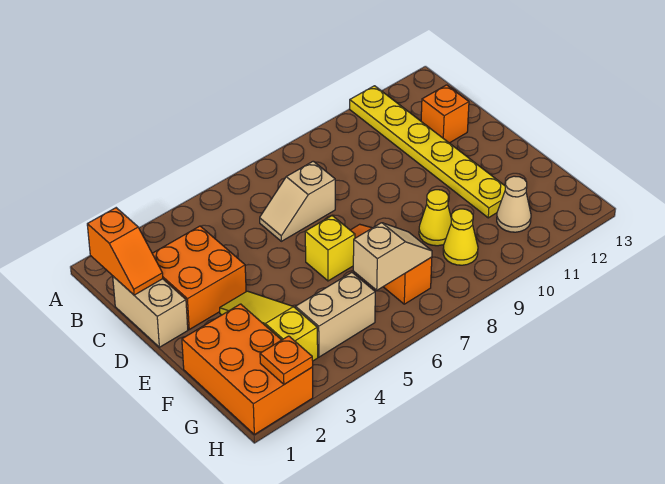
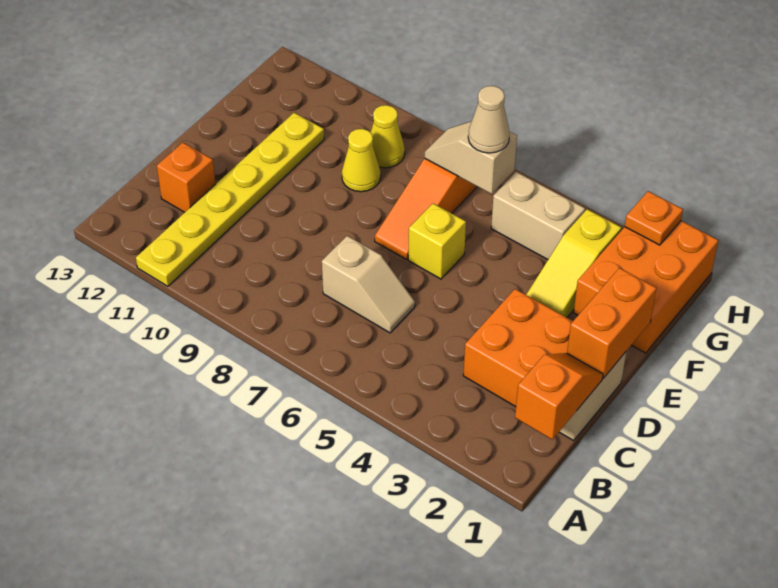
none -> orange 1x2 brick [567,268,657,378]
tan 1x1 cone [497,176,531,232] -> tan 1x1 cone moved to [468,86,510,153]

